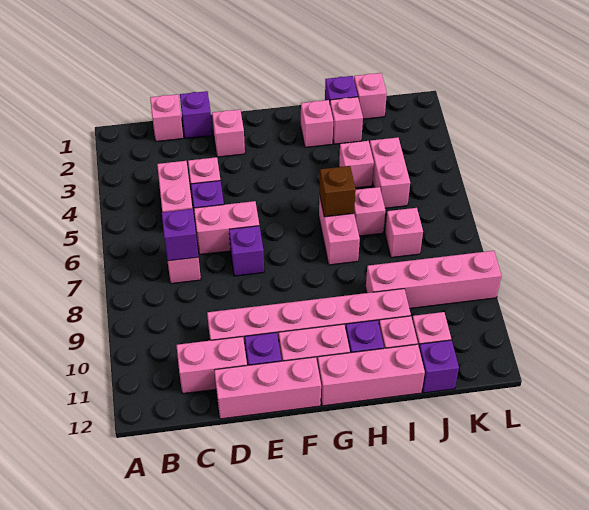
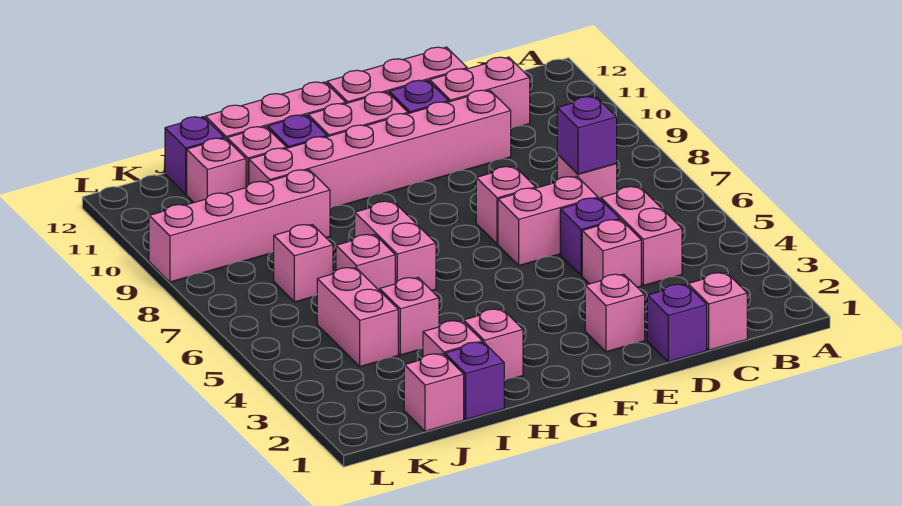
purple 1x1 brick [229,226,264,276] -> pink 1x1 brick [476,167,536,244]
brown 1x1 brick [319,166,356,217] -> none

